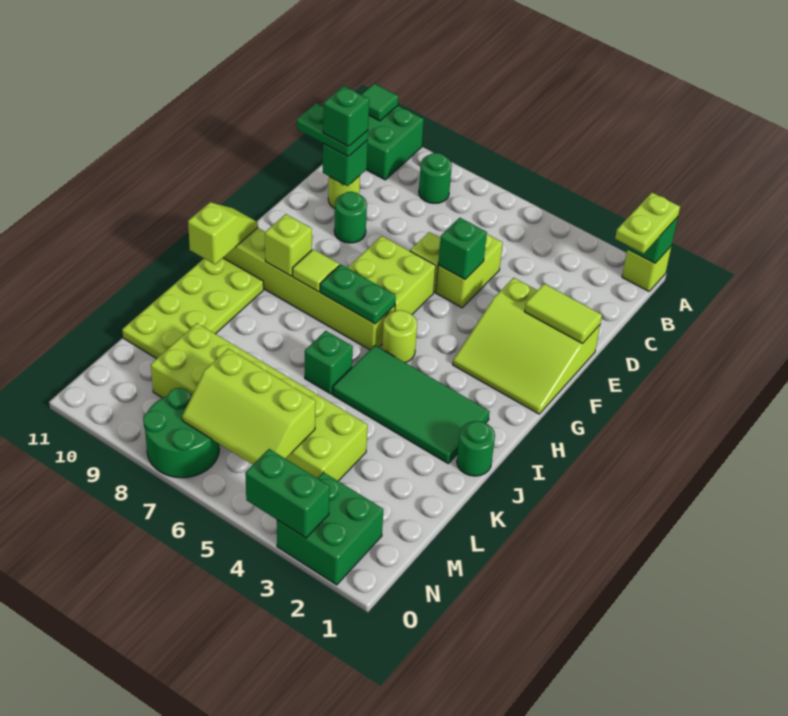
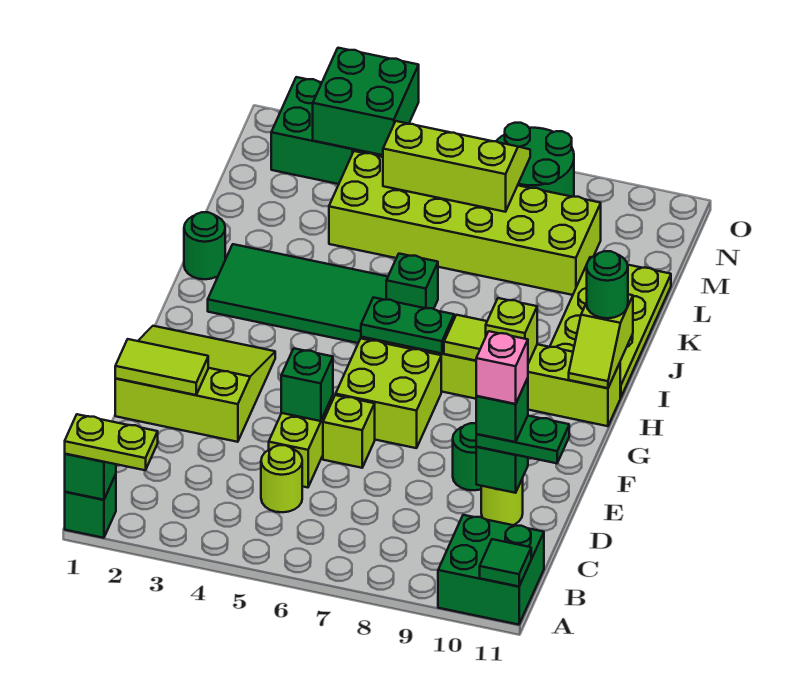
lime 1x1 brick [622,247,671,291] -> green 1x1 brick [65,474,116,538]
lime 1x2 plate [615,193,680,253] -> lime 1x2 plate turned to [65,414,158,470]
green 1x1 round brick [419,153,452,203] -> green 1x1 round brick moved to [587,251,628,318]
none -> pink 1x1 brick [476,331,528,404]
lime 1x1 round brick [382,310,417,363] -> lime 1x1 round brick moved to [261,445,302,512]
green 1x2 brick [245,449,330,538] -> green 2x2 brick [313,48,419,155]

